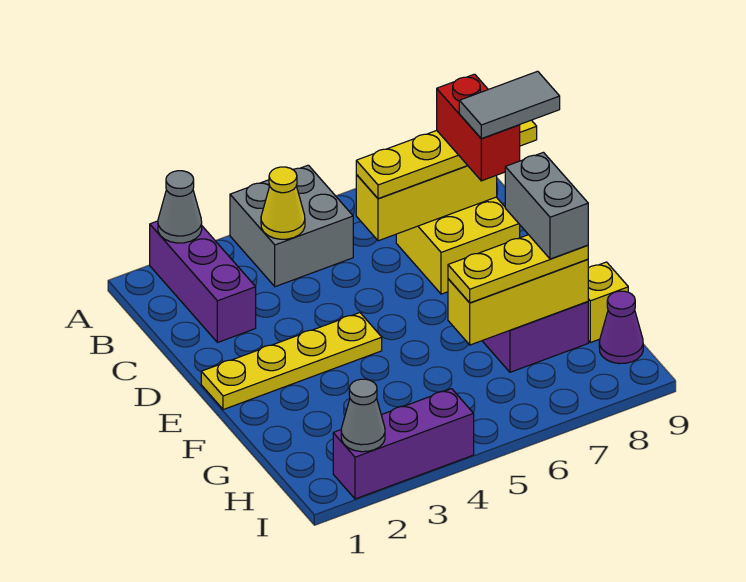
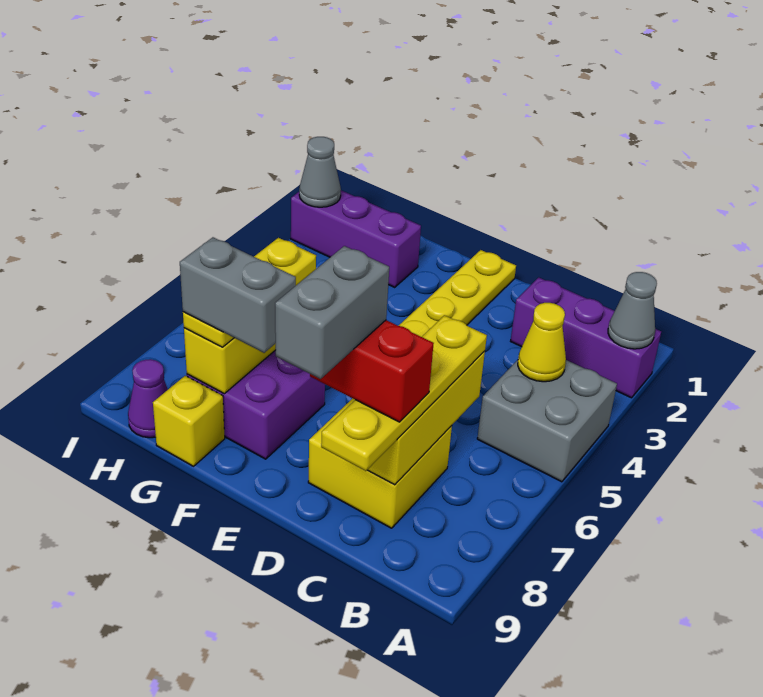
grey 1x2 tile [459,71,560,139] -> grey 1x2 brick [275,246,389,379]
purple 1x3 brick [333,389,474,499] -> purple 1x3 brick turned to [291,190,421,287]

